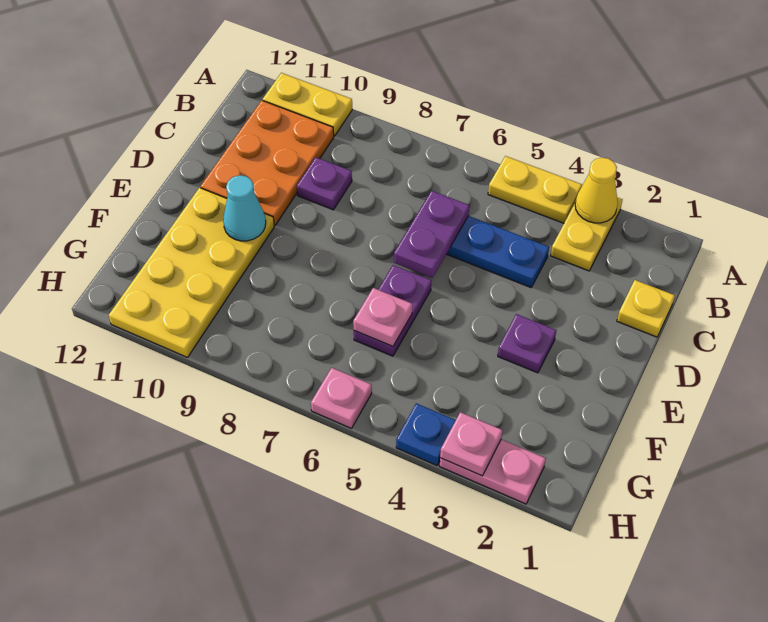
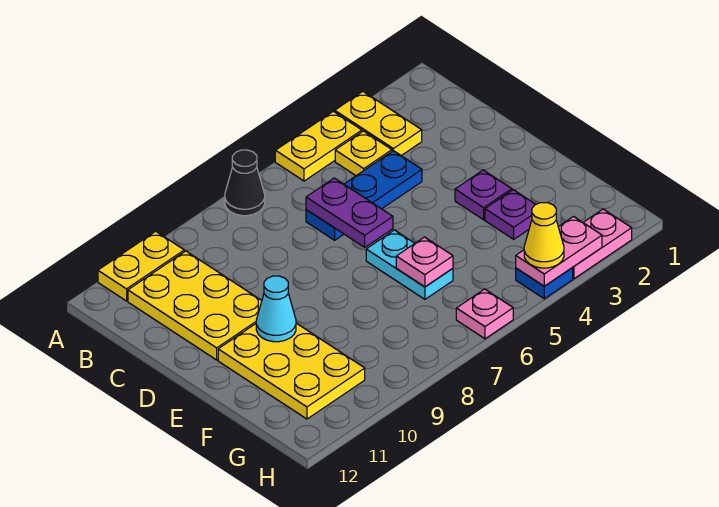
yellow 1x1 cone [575,158,618,223] -> yellow 1x1 cone moved to [524,203,564,268]
none -> black 1x1 cone [225,150,265,216]
orange 2x3 plate [200,100,334,225] -> yellow 2x3 plate [128,251,262,360]
yellow 1x1 plate [617,280,675,337] -> yellow 1x1 plate moved to [335,131,392,176]
purple 1x1 plate [297,157,352,210] -> purple 1x1 plate moved to [485,190,536,239]
purple 1x2 plate [354,265,431,356] -> cyan 1x2 plate [366,230,453,299]
yellow 2x4 plate [109,188,274,357] -> yellow 2x3 plate [218,323,365,419]
pink 1x1 plate [440,412,502,476] -> pink 1x2 plate [516,217,602,286]

